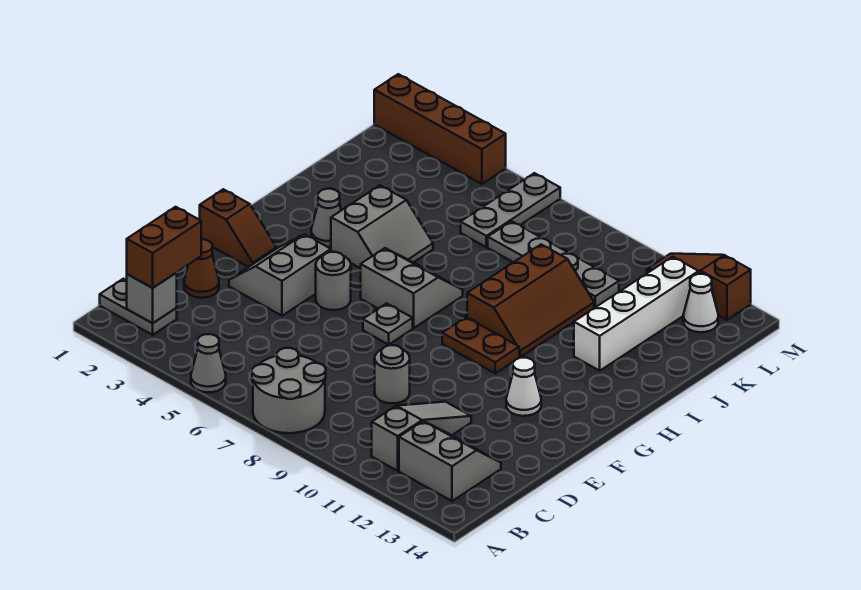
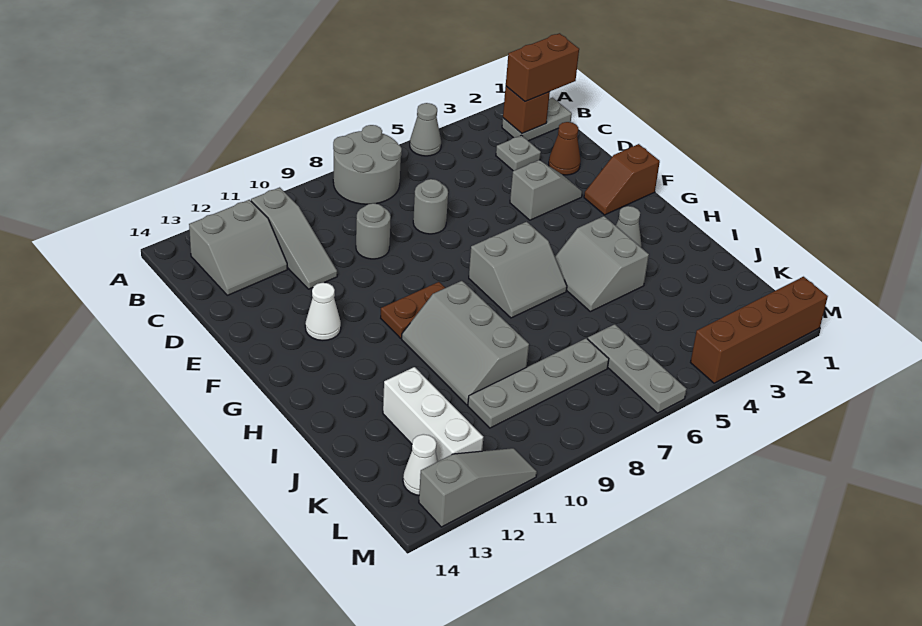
grey 1x1 brick [127,273,177,323] -> brown 1x1 brick [503,86,550,133]
brown 1x2 brick [127,207,201,288] -> brown 1x2 brick turned to [506,33,579,102]
grey 2x2 slope [229,234,331,316] -> grey 1x2 slope [510,160,582,220]
grey 1x1 round brick [316,252,351,310] -> grey 1x1 round brick moved to [413,179,448,234]
grey 1x1 plate [363,303,413,345] -> grey 1x1 plate moved to [496,135,541,171]
brown 2x3 slope [467,244,594,357] -> grey 2x3 slope [402,281,529,405]
white 1x4 brick [574,257,699,371] -> white 1x3 brick [383,367,483,461]
brown 1x3 slope [647,254,751,320] -> grey 1x3 slope [419,448,537,527]

